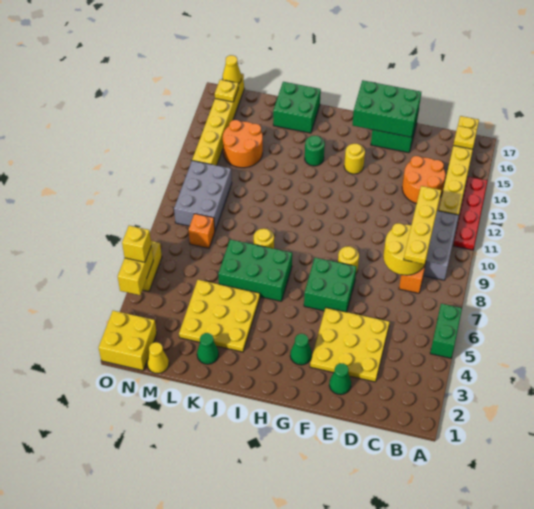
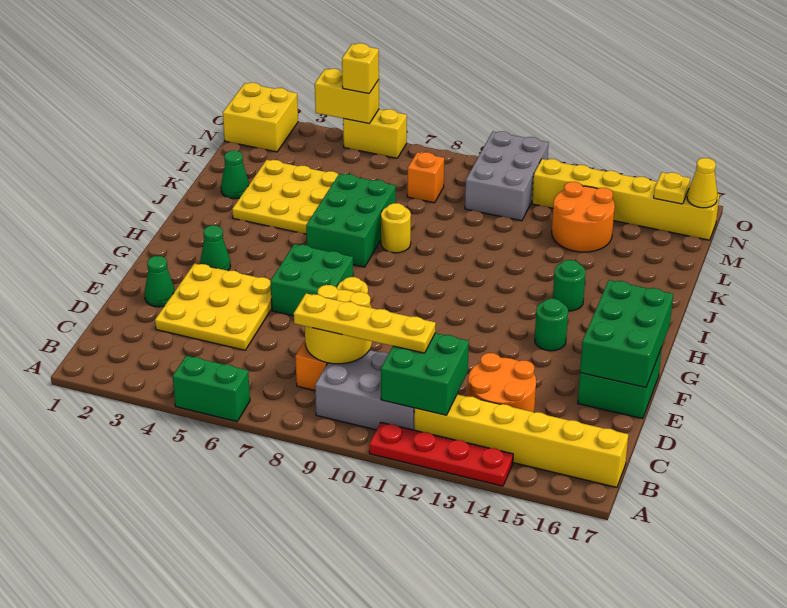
yellow 1x1 plate [453,126,477,149] -> none
yellow 1x1 round brick [344,144,365,174] -> green 1x1 round brick [535,299,568,351]
green 2x2 brick [273,82,321,133] -> green 2x2 brick moved to [381,333,469,415]
yellow 1x1 cone [147,342,169,374] -> none
grey 2x3 brick [174,161,232,230] -> grey 2x3 brick turned to [465,131,549,221]

